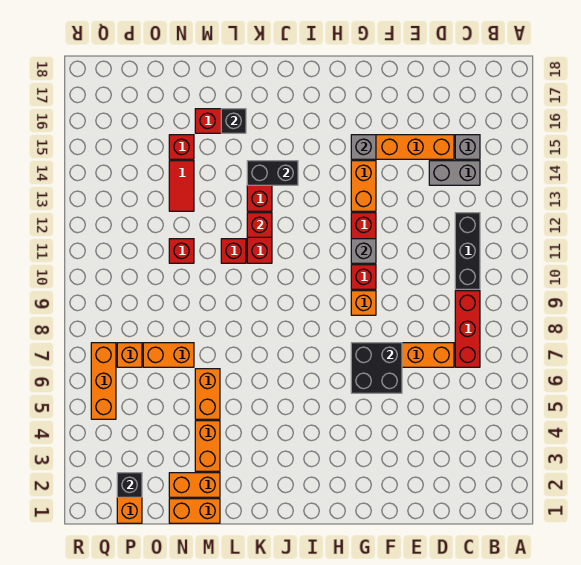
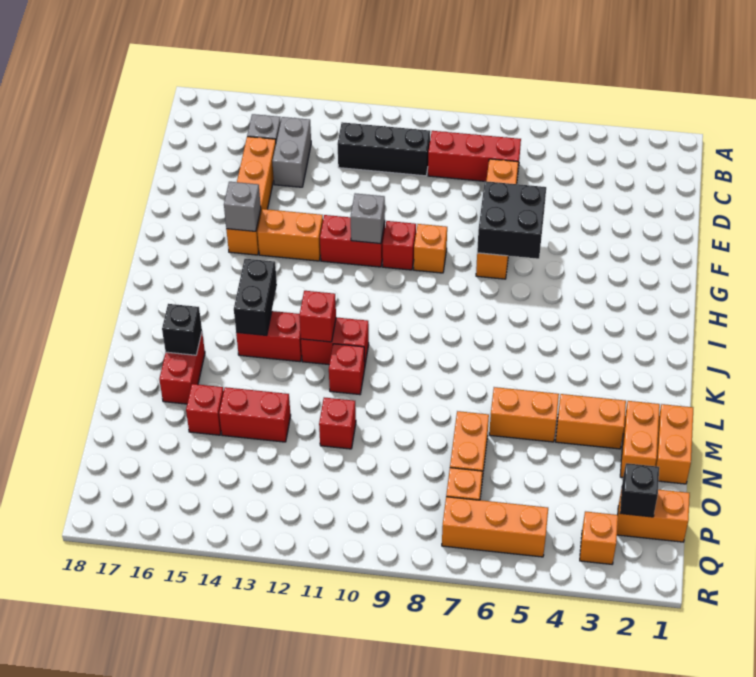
red 1x2 tile [169,161,194,211] -> red 1x2 brick [219,387,291,442]
none -> orange 1x1 brick [580,511,618,564]

